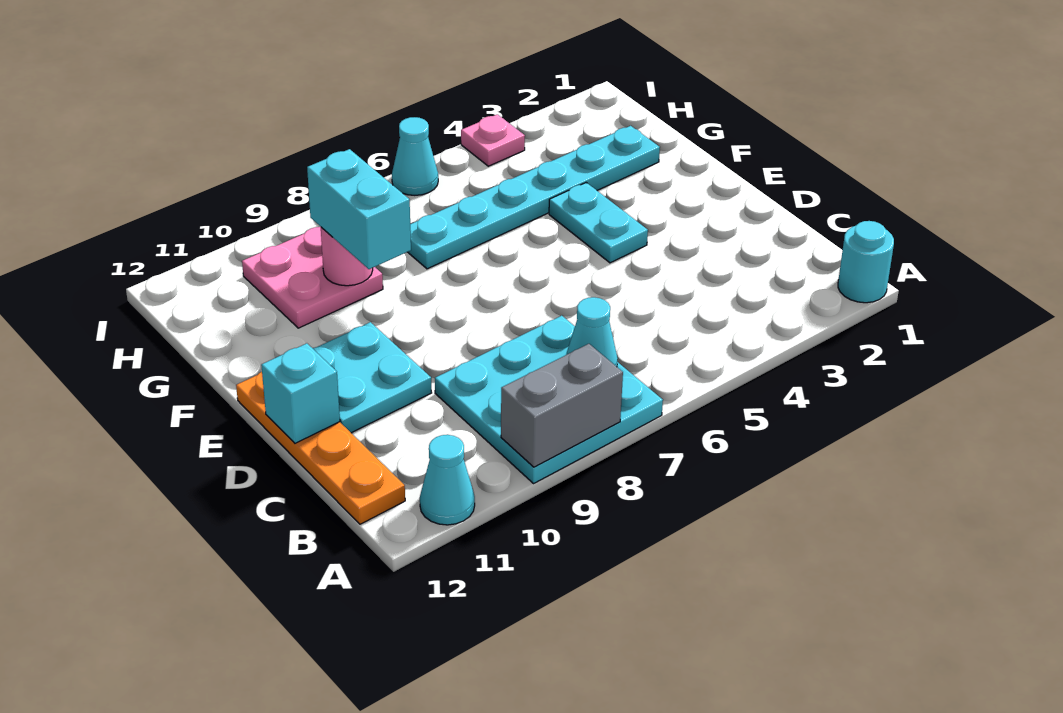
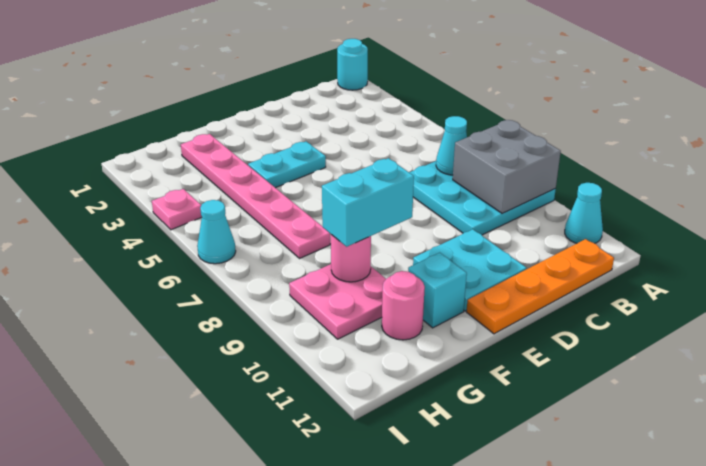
grey 1x2 brick [501,344,623,467] -> grey 2x2 brick [453,120,561,214]
cyan 1x1 brick [261,343,340,443] -> cyan 1x1 brick moved to [408,253,467,328]
cyan 1x6 plate [408,126,660,269] -> pink 1x6 plate [181,134,330,258]
none -> pink 1x1 round brick [382,271,425,340]

